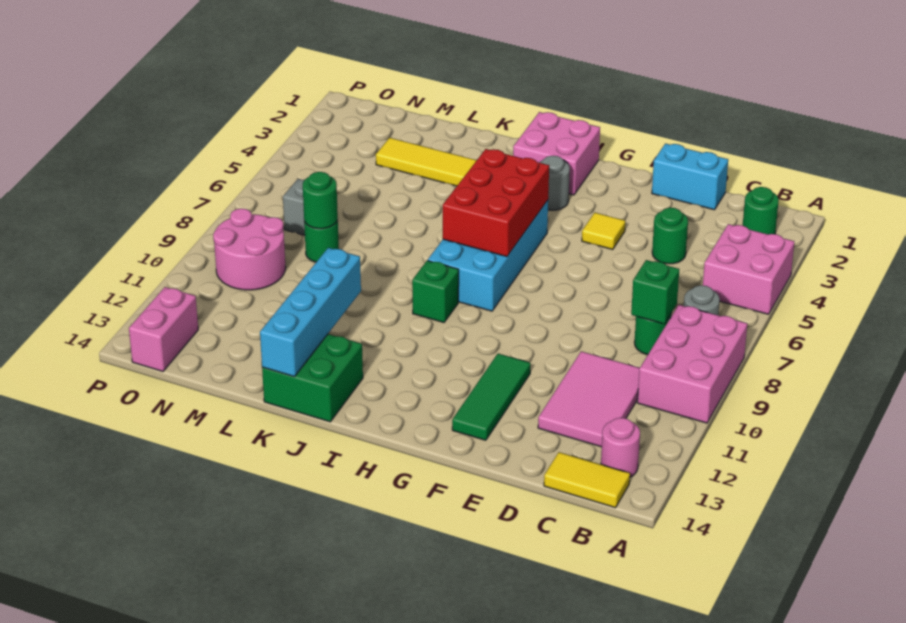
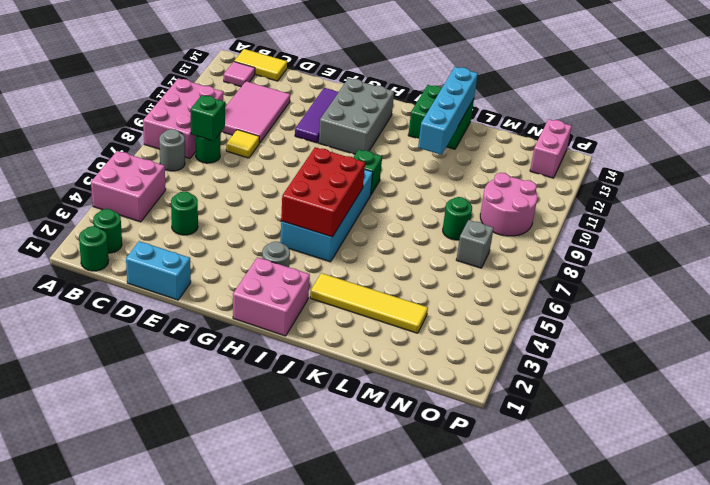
pink 1x1 round brick [601,418,640,477] -> pink 1x1 tile [224,62,255,87]
yellow 1x1 tile [582,213,625,249] -> yellow 1x1 tile moved to [226,130,259,158]
green 1x3 tile [452,354,530,440] -> purple 1x3 tile [295,88,338,143]
none -> grey 2x3 brick [319,78,394,154]
green 1x1 round brick [303,172,338,229] -> green 1x1 round brick moved to [79,226,109,271]

